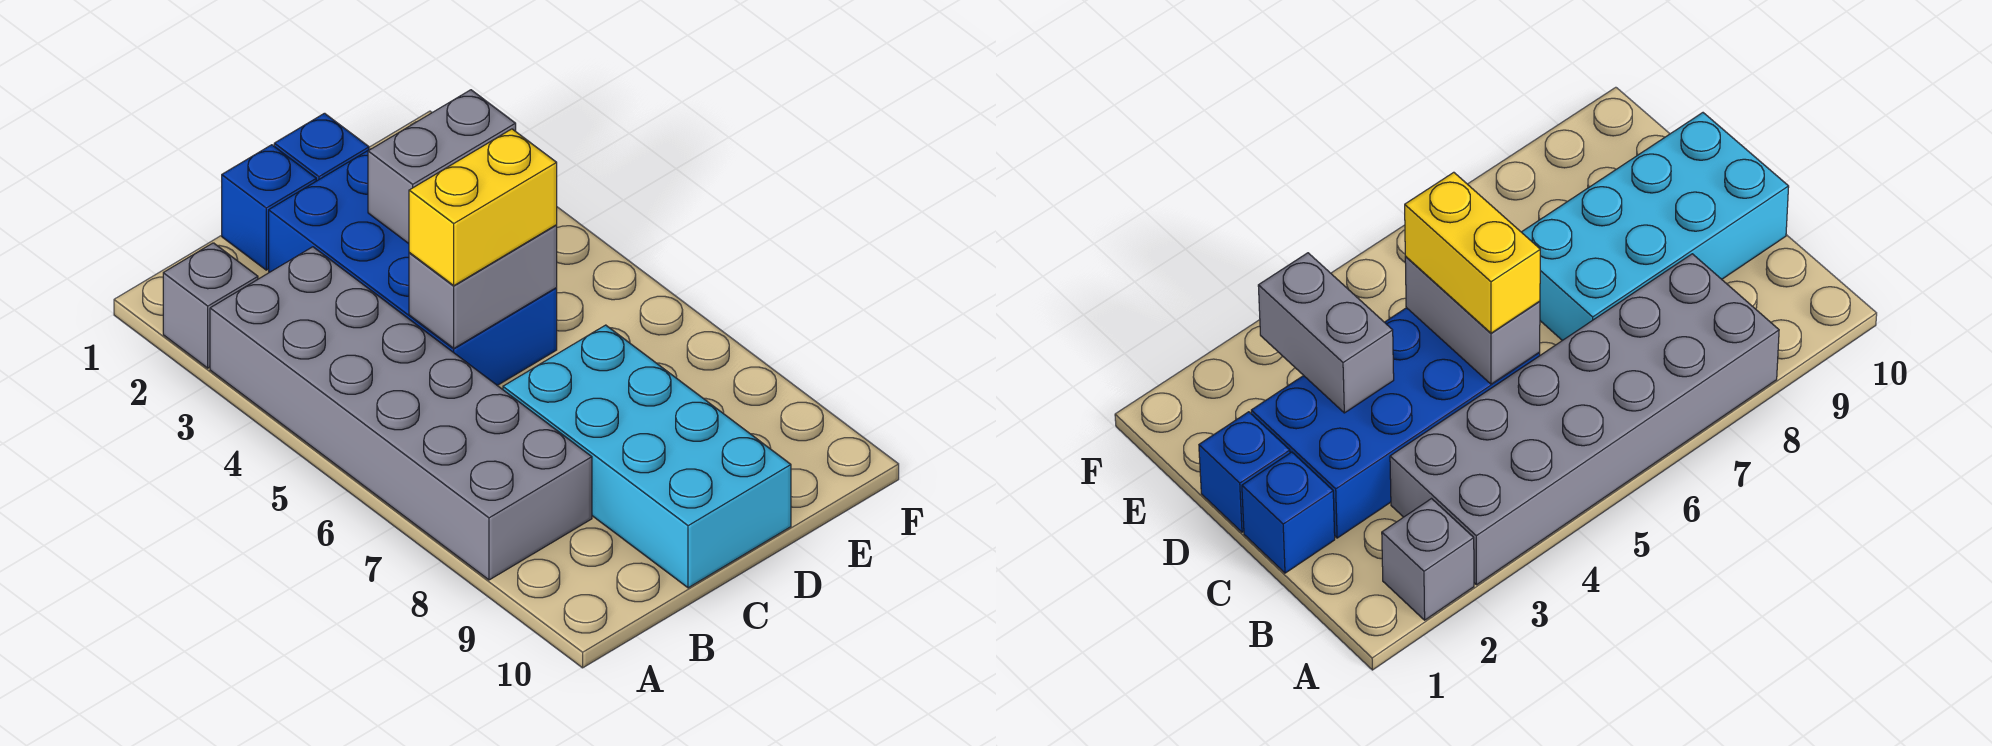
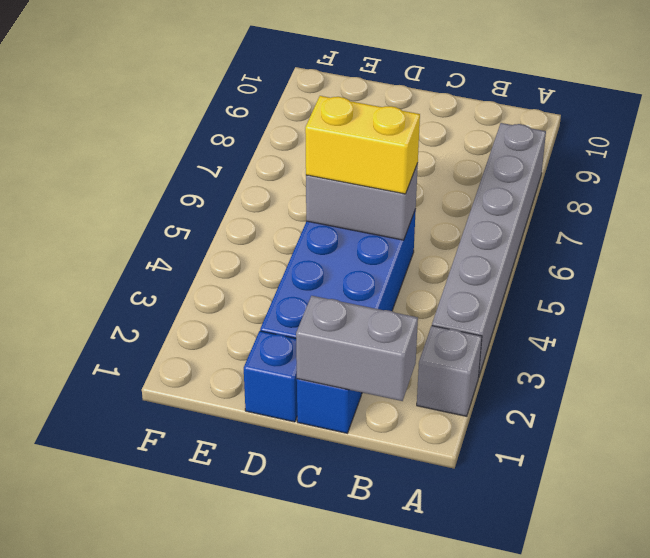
grey 2x6 brick [210,247,592,580] -> grey 1x6 brick [432,123,546,378]
cyan 2x4 brick [503,325,791,588] -> none
grey 1x2 brick [368,90,516,244] -> grey 1x2 brick moved to [296,296,418,401]

